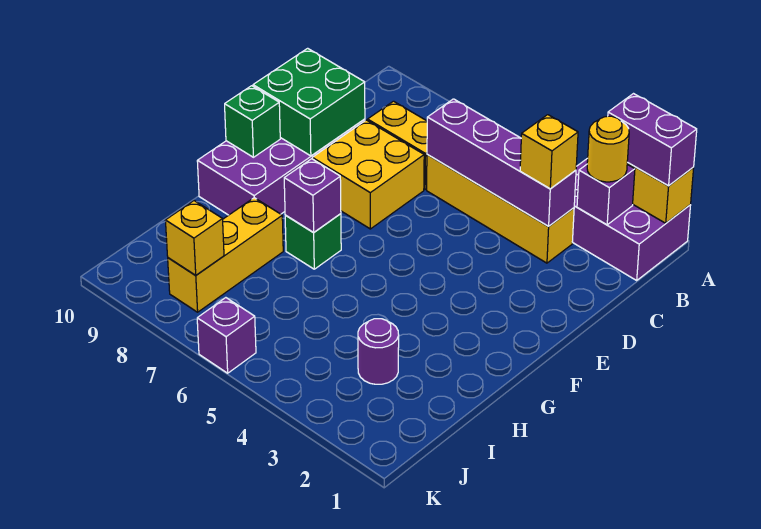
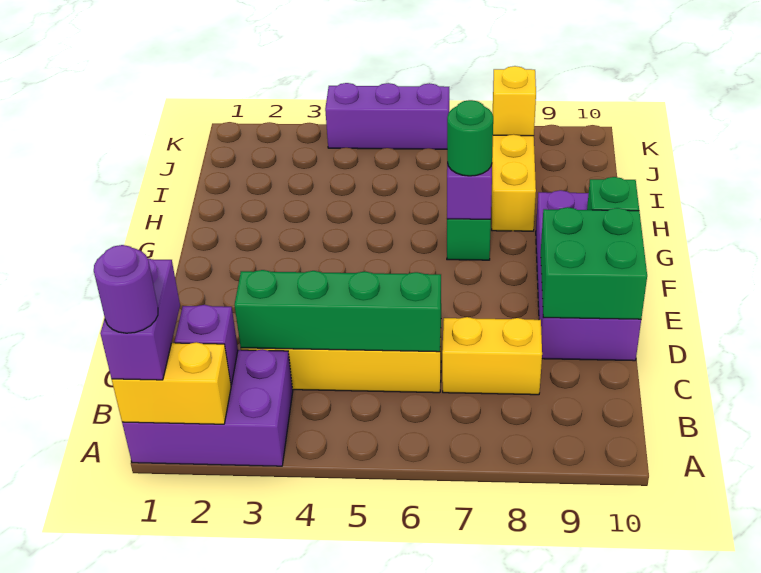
purple 1x2 brick [608,94,697,186] -> purple 1x2 brick turned to [100,258,180,380]
yellow 1x1 round brick [587,116,629,182] -> none
purple 1x4 brick [427,99,576,226] -> green 1x4 brick [235,270,441,352]
yellow 1x1 brick [520,115,578,189] -> none
yellow 2x2 brick [312,120,424,229] -> none
none -> green 1x1 round brick [447,100,493,176]
purple 1x1 round brick [358,319,399,384] -> purple 1x1 round brick moved to [94,245,158,333]
purple 1x1 brick [197,298,256,373] -> purple 1x3 brick [325,83,449,149]

